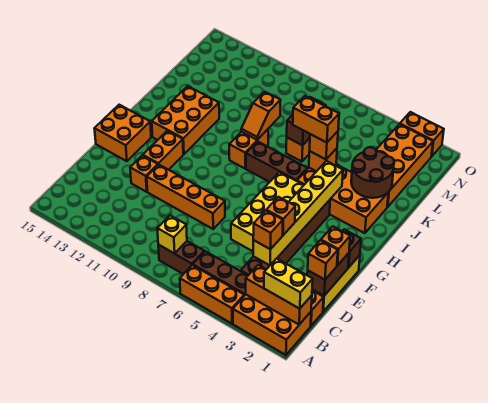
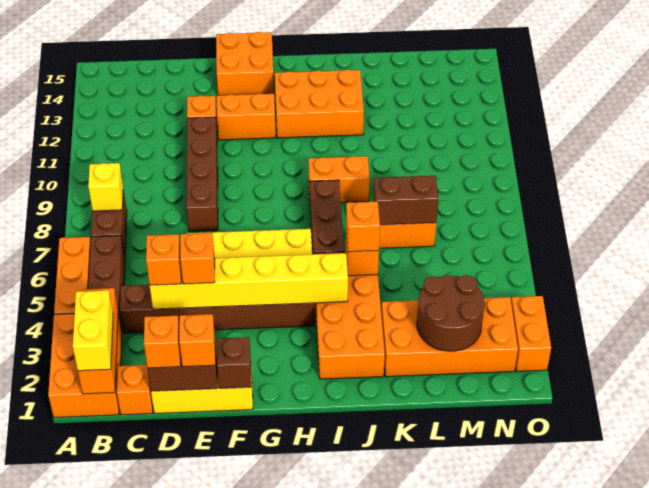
orange 1x4 brick [147,165,225,229] -> brown 1x4 brick [186,117,218,231]
brown 2x2 round brick [351,147,394,198] -> brown 2x2 round brick moved to [417,275,485,351]
orange 1x2 brick [293,96,339,143] -> none
orange 1x2 slope [241,92,281,140] -> none

